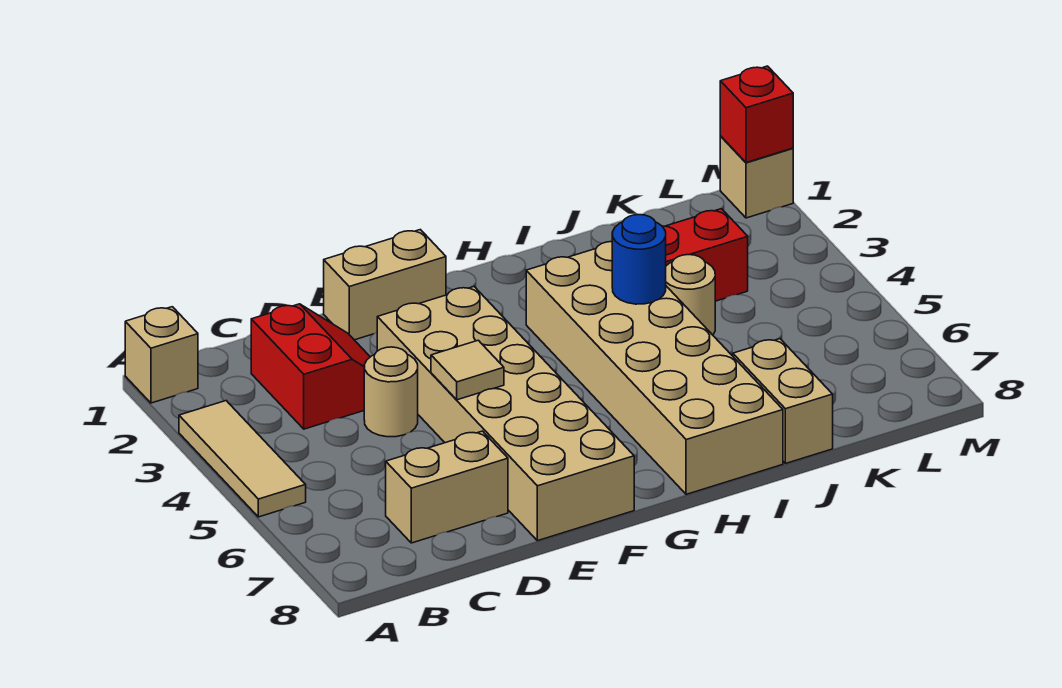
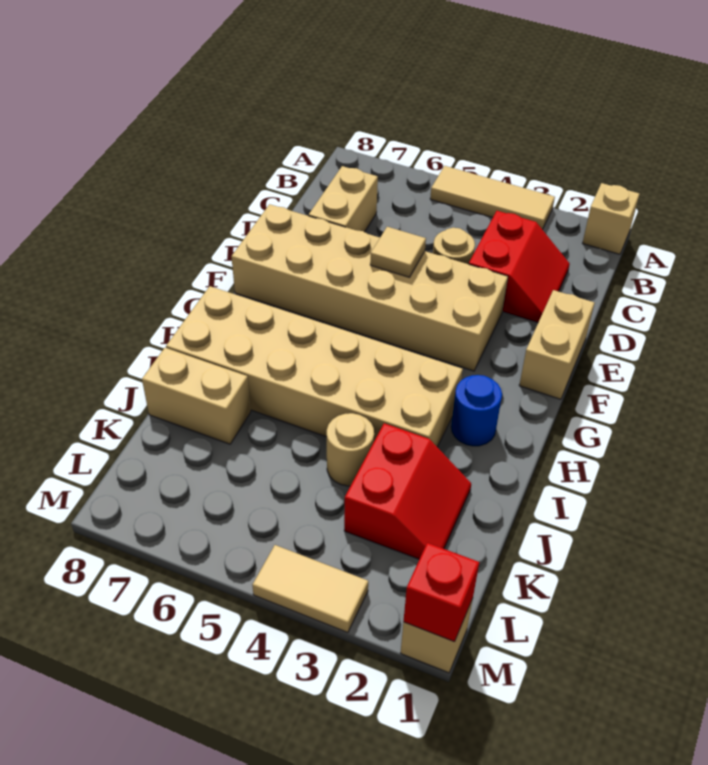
red 2x2 slope [251,304,370,429] -> red 2x2 slope turned to [469,211,570,322]
blue 1x1 round brick [612,215,666,304] -> blue 1x1 round brick moved to [451,375,502,446]
none -> tan 1x2 tile [252,545,368,633]

